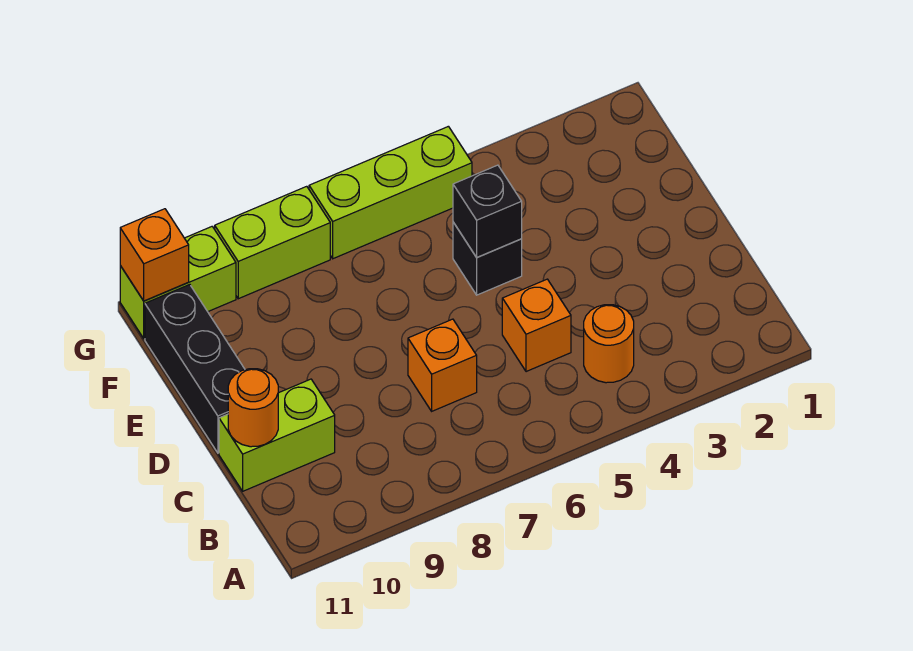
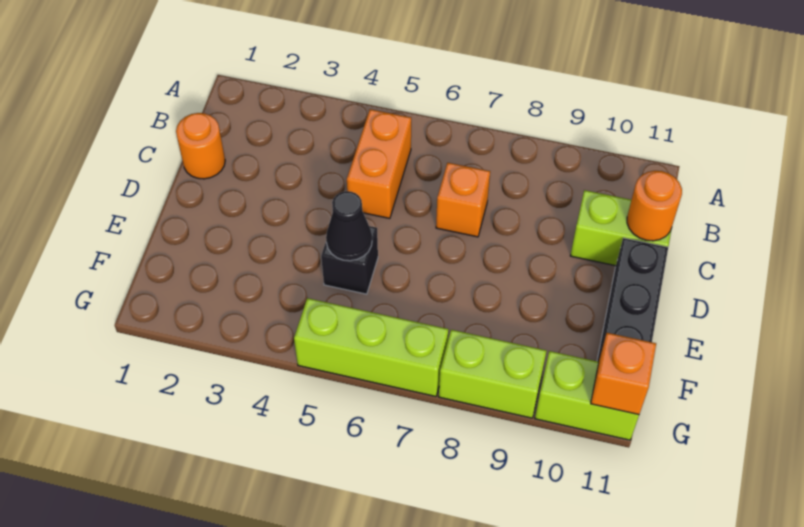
orange 1x1 round brick [584,305,634,383] -> orange 1x1 round brick moved to [176,113,225,179]
orange 1x1 brick [502,279,571,372] -> orange 1x2 brick [347,109,411,218]
black 1x1 brick [453,165,522,257] -> black 1x1 cone [326,191,372,261]

